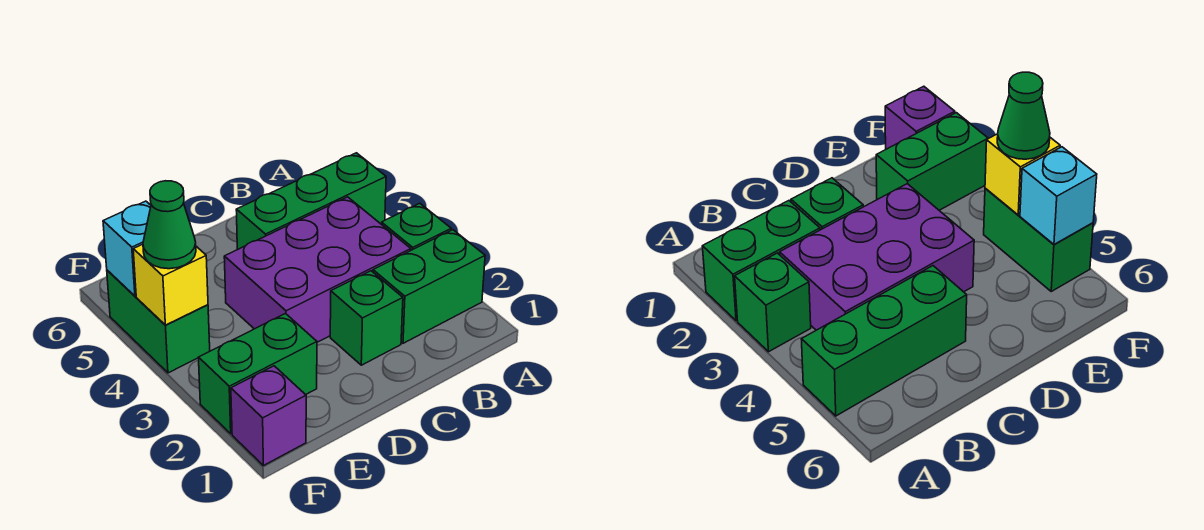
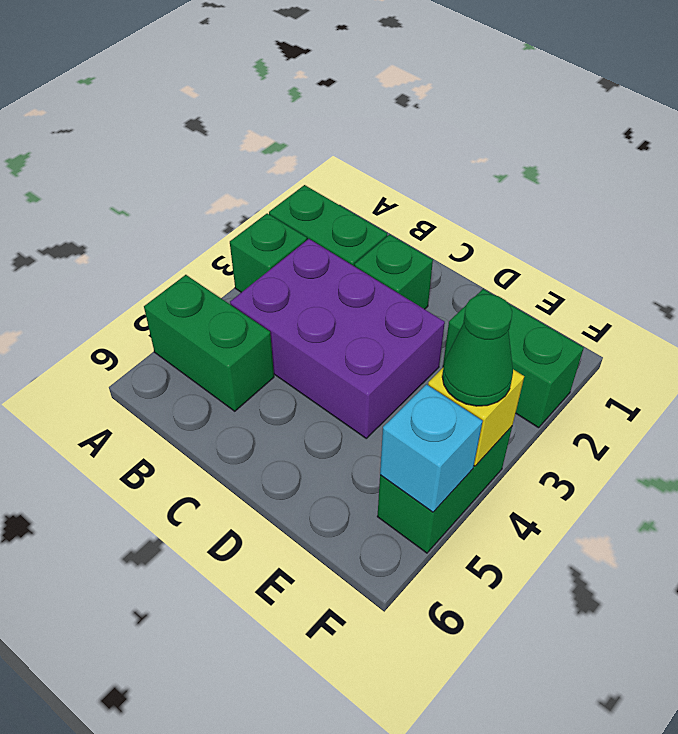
green 1x3 brick [236,153,386,250] -> green 1x2 brick [144,275,274,411]
purple 1x1 brick [231,366,306,466] -> none

